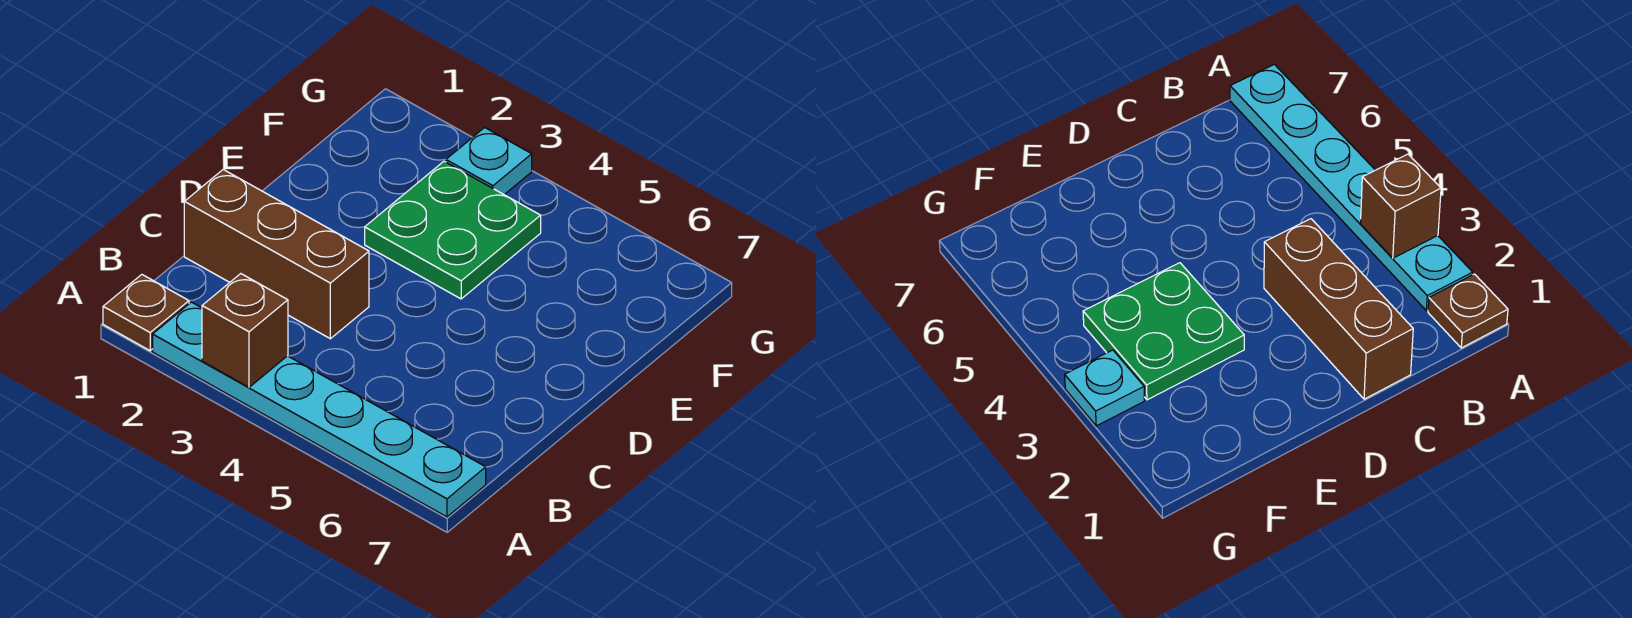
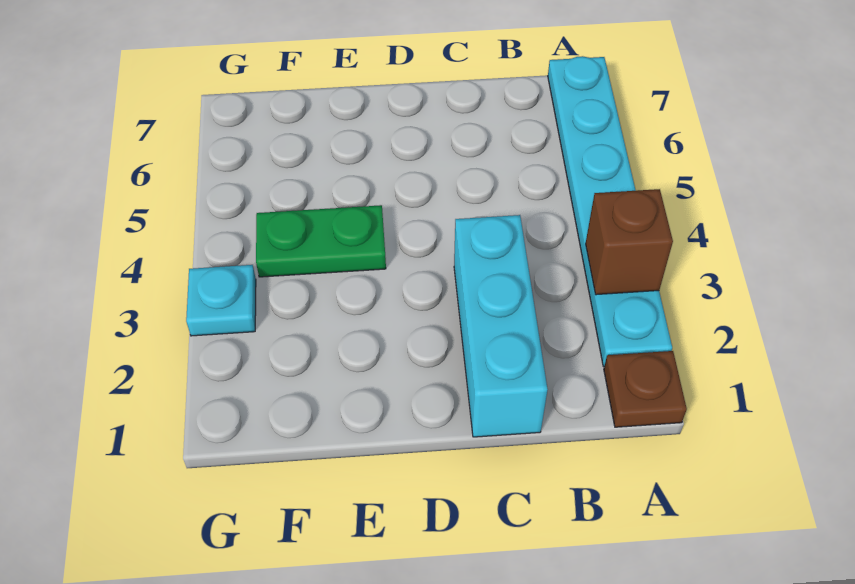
brown 1x3 brick [184,170,369,339] -> cyan 1x3 brick [454,215,548,437]
green 2x2 plate [365,161,541,299] -> green 1x2 plate [256,205,386,277]

